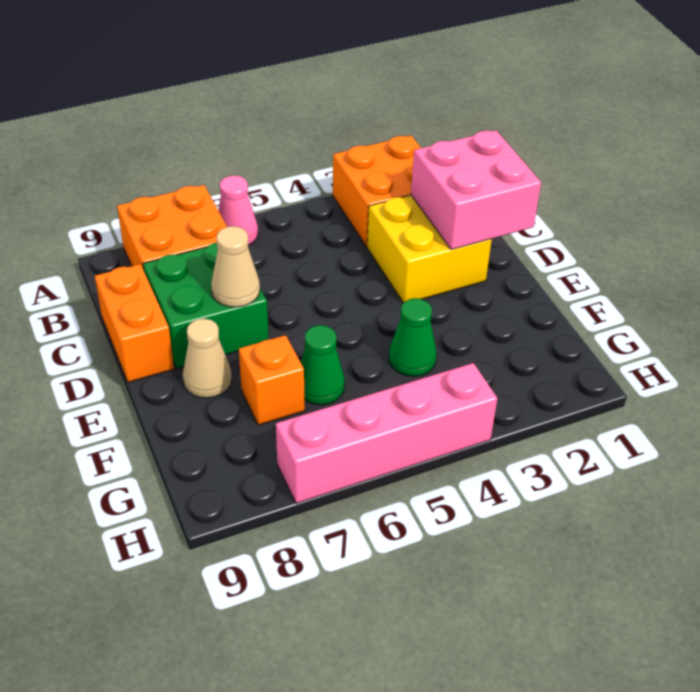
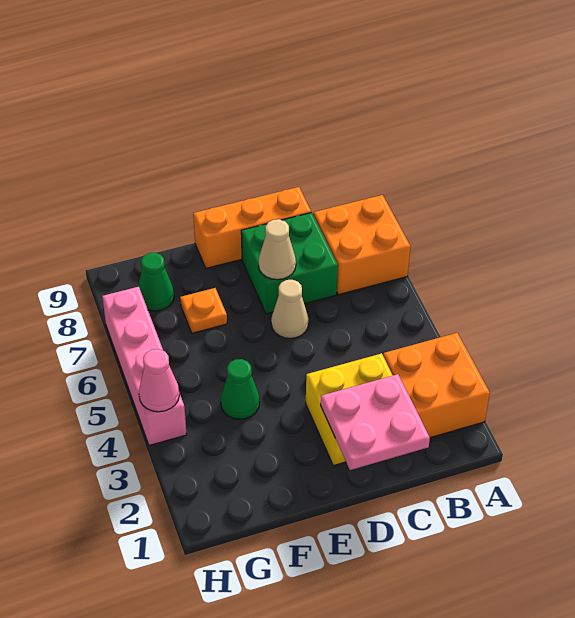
pink 1x1 cone [218,176,258,245] -> pink 1x1 cone moved to [139,349,179,412]
pink 2x2 brick [411,130,541,250] -> pink 2x2 plate [321,374,430,470]
orange 1x2 brick [95,264,174,382] -> orange 1x3 brick [193,187,311,268]
tan 1x1 cone [183,319,232,398] -> tan 1x1 cone moved to [271,280,308,338]
green 1x1 cone [301,325,345,405] -> green 1x1 cone moved to [138,253,174,311]
orange 1x1 brick [239,335,305,425] -> orange 1x1 plate [180,288,227,333]

